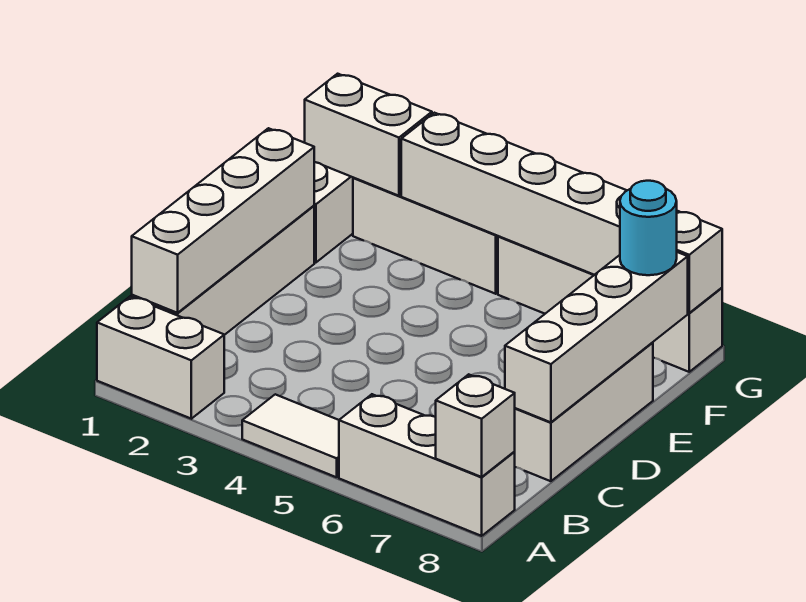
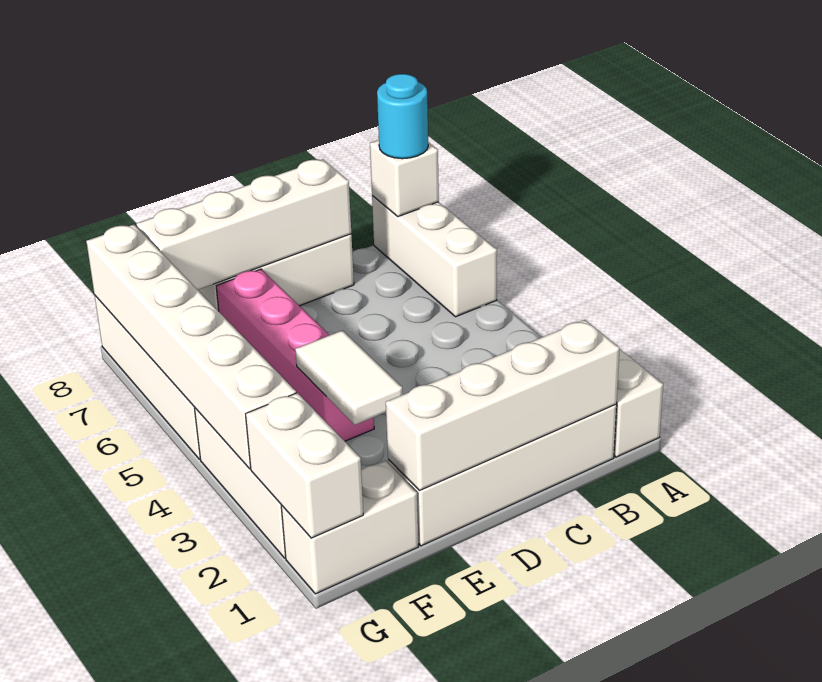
white 1x2 tile [242,394,339,477] -> white 1x2 tile moved to [295,330,402,425]
none -> pink 1x4 brick [216,269,374,441]
cyan 1x1 round brick [620,181,677,275] -> cyan 1x1 round brick moved to [377,74,428,159]

